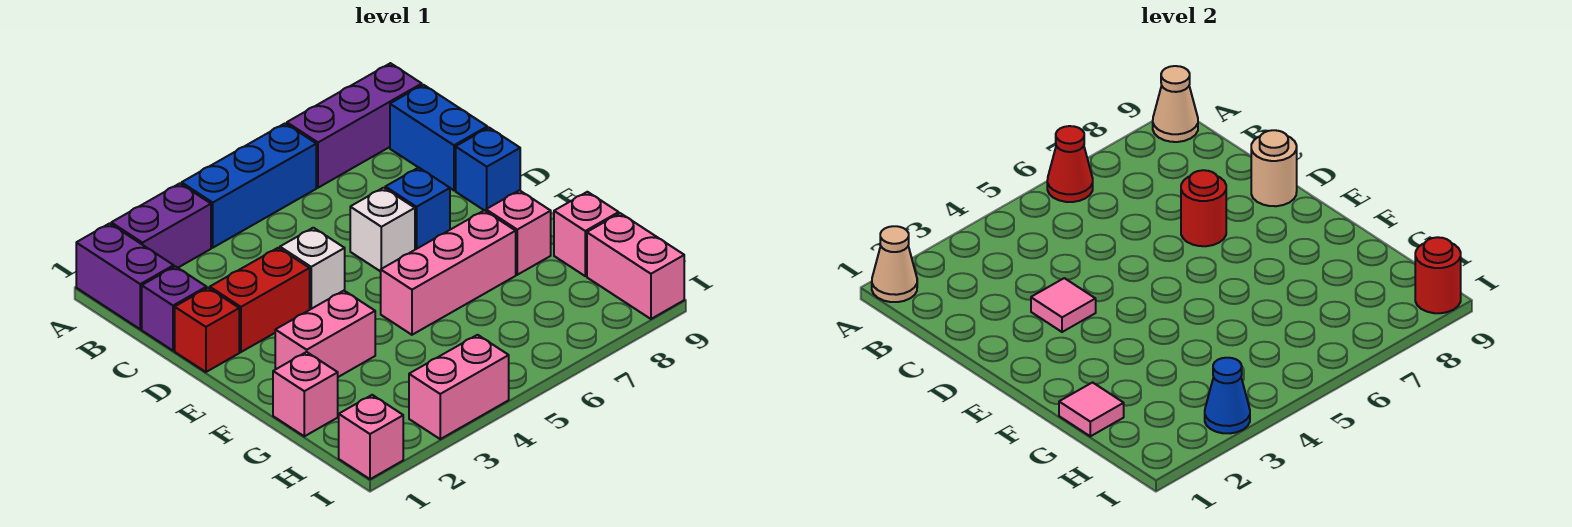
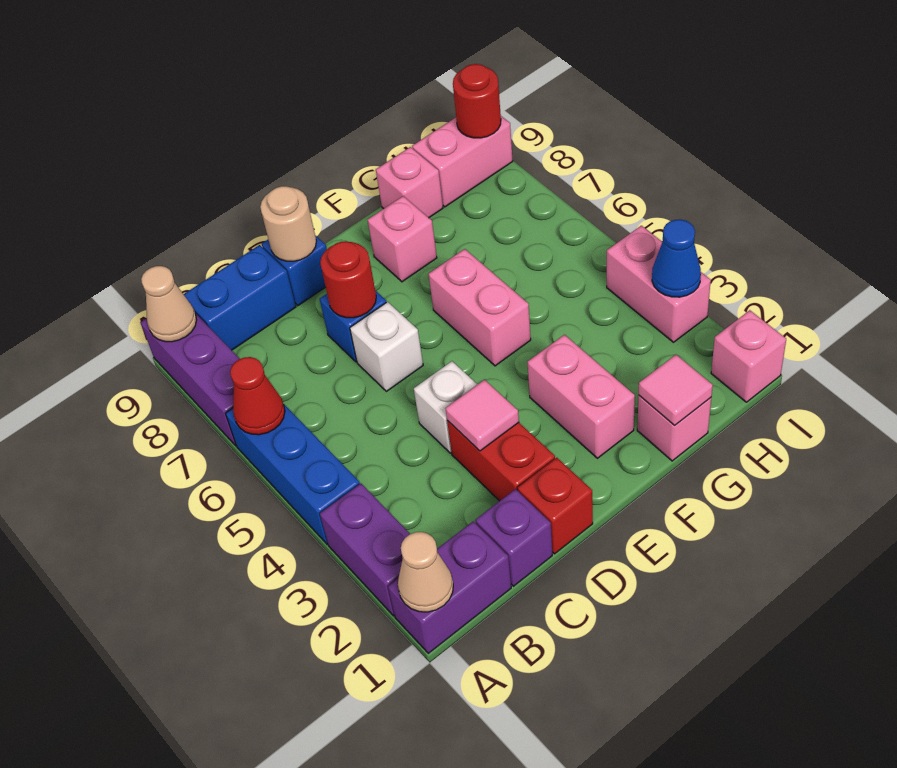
pink 1x3 brick [381,210,516,335] -> pink 1x2 brick [429,249,531,366]

